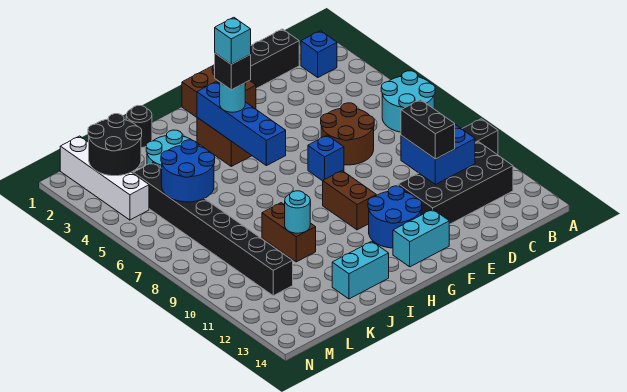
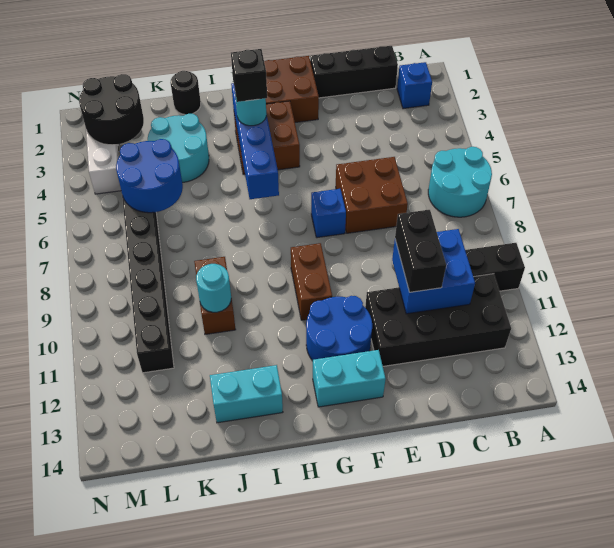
brown 2x2 round brick [321,103,374,165] -> brown 2x2 brick [336,157,408,233]
cyan 1x1 brick [215,17,251,64] -> none

